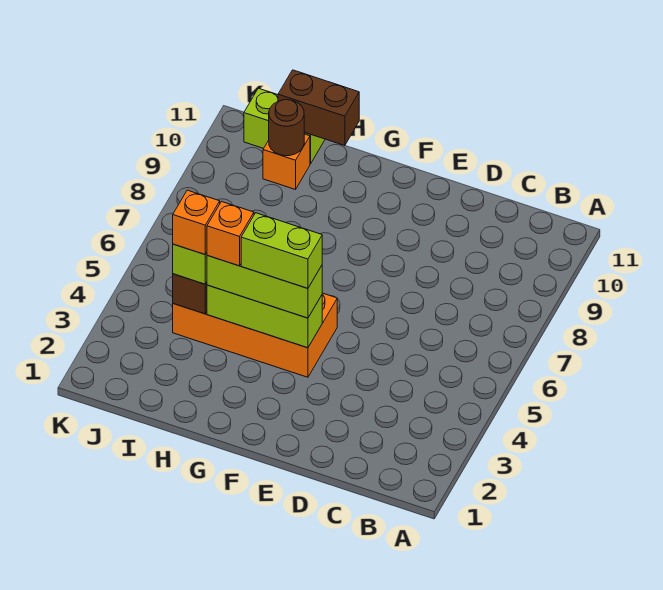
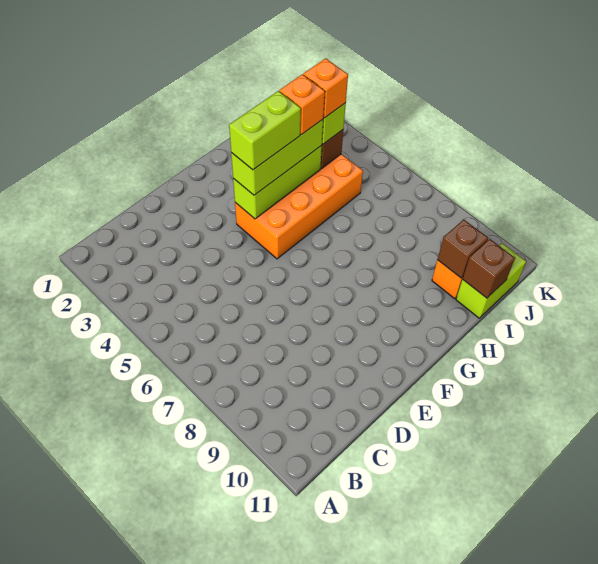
brown 1x2 brick [278,70,359,146] -> brown 1x1 brick [463,239,515,298]
brown 1x1 round brick [269,100,305,156] -> brown 1x1 brick [437,220,488,278]

